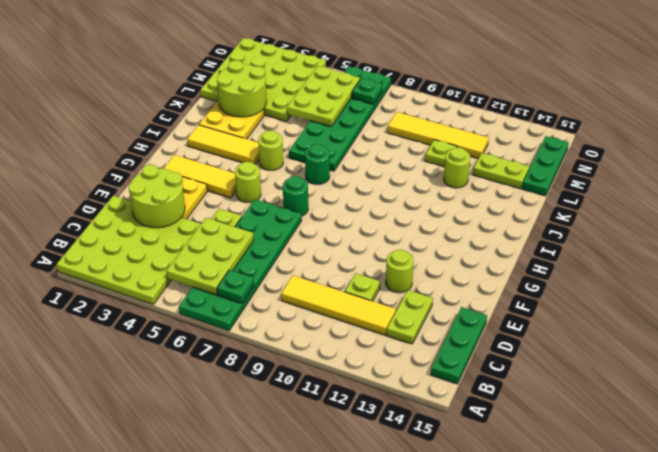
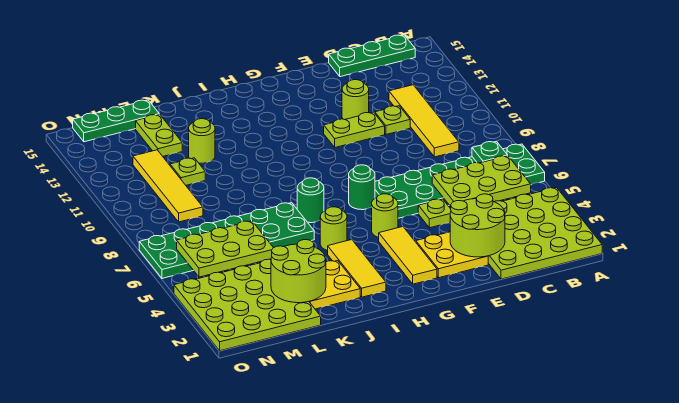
lime 1x2 plate [387,290,433,344] -> lime 1x2 plate moved to [324,112,385,147]
green 1x1 plate [352,78,382,104] -> none

